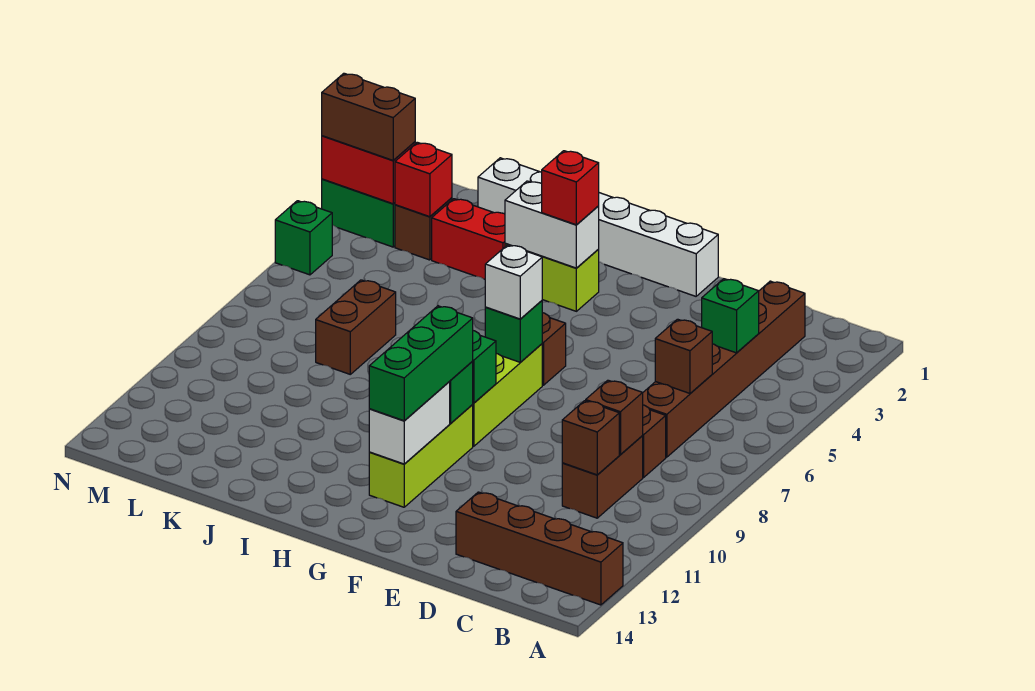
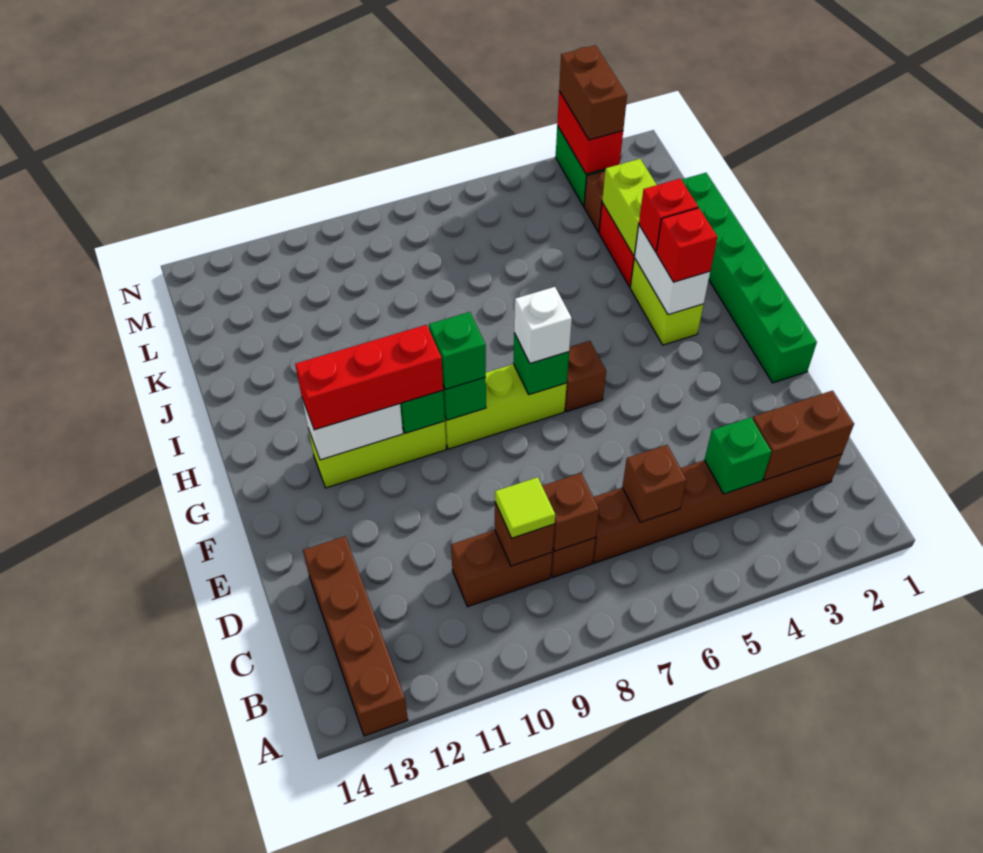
none -> lime 1x1 tile [495,477,555,538]
brown 1x1 brick [562,401,619,475] -> brown 1x1 brick moved to [542,473,599,551]
white 1x6 brick [478,158,718,296] -> green 1x6 brick [682,173,817,383]
green 1x3 brick [369,306,473,421] -> red 1x3 brick [295,325,443,430]
none -> lime 1x2 brick [602,159,656,256]
brown 1x2 brick [316,280,396,374] -> brown 1x2 brick moved to [753,391,854,480]
red 1x1 brick [395,142,452,217] -> red 1x1 brick moved to [639,179,698,252]
green 1x1 brick [275,201,332,275] -> green 1x1 brick moved to [429,312,486,389]

